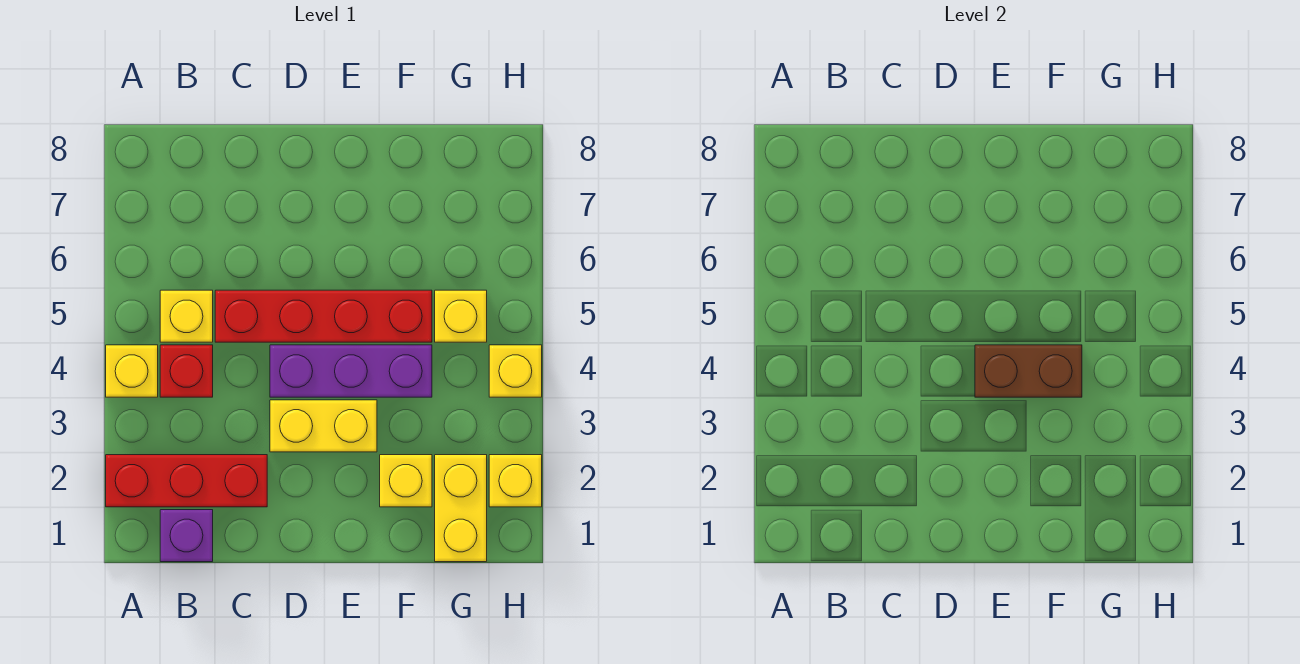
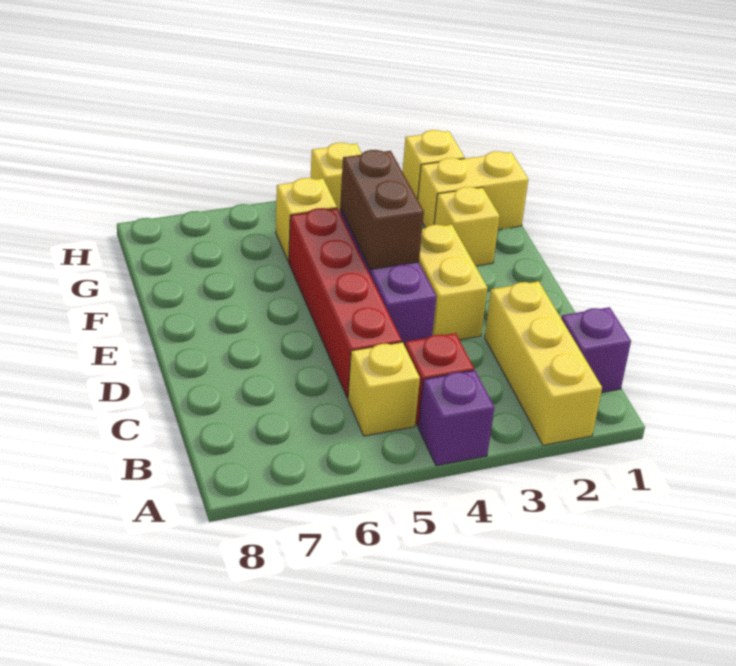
red 1x3 brick [106,455,267,507] -> yellow 1x3 brick [484,281,602,445]
yellow 1x1 brick [106,345,158,397] -> purple 1x1 brick [418,370,494,466]

